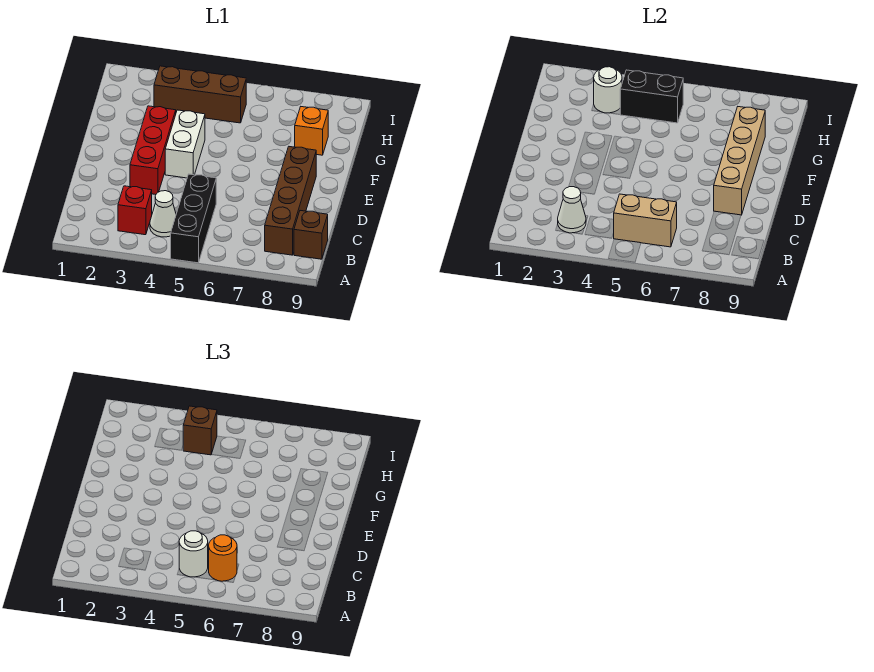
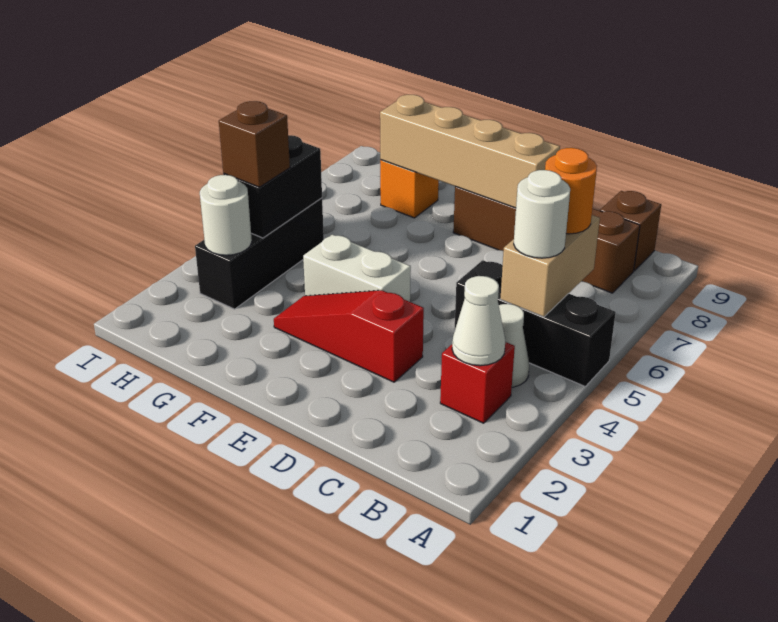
red 1x3 brick [130,106,176,195] -> red 1x3 slope [274,290,424,382]
brown 1x3 brick [154,66,246,123] -> black 1x3 brick [195,198,324,309]

